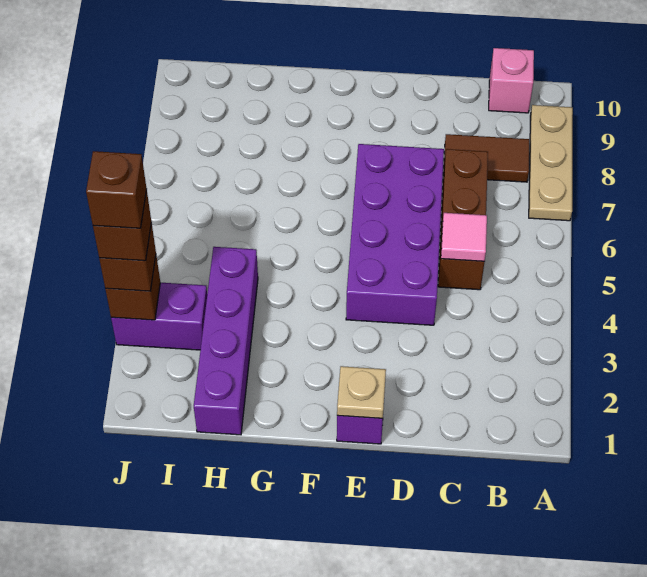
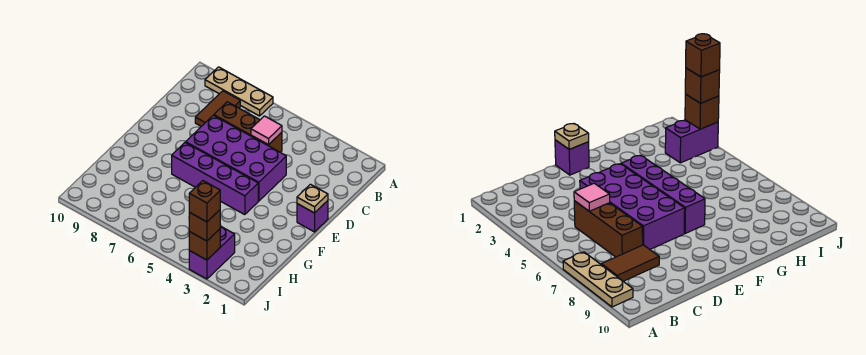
pink 1x1 brick [489,48,534,113] -> none
purple 1x4 brick [194,247,258,435] -> purple 1x4 brick moved to [172,142,258,215]
brown 1x1 brick [86,151,147,228] -> none

